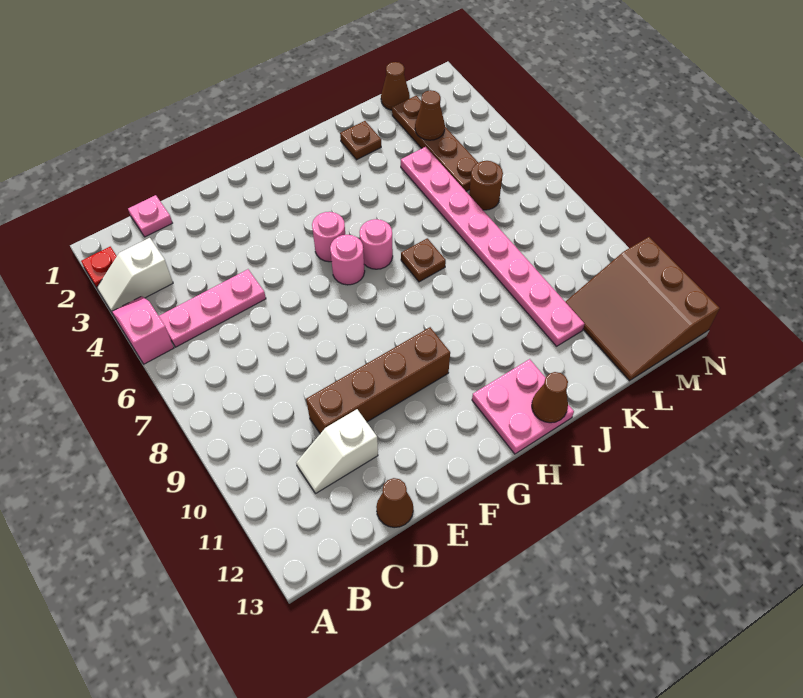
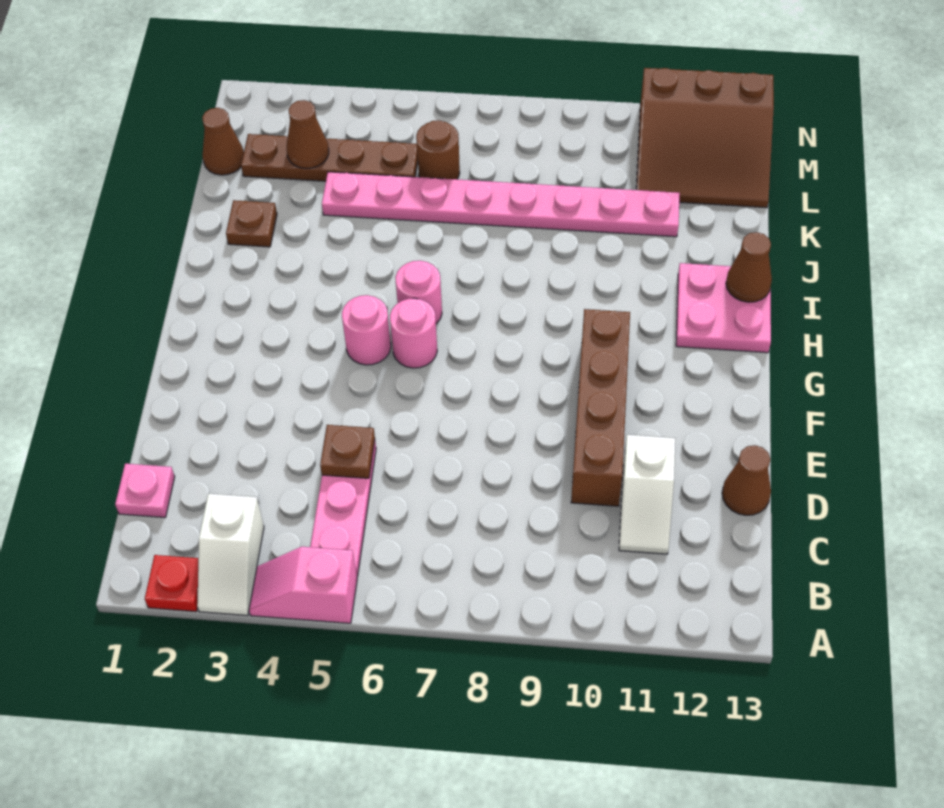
brown 1x1 plate [401,238,446,282] -> brown 1x1 plate moved to [320,425,375,478]

